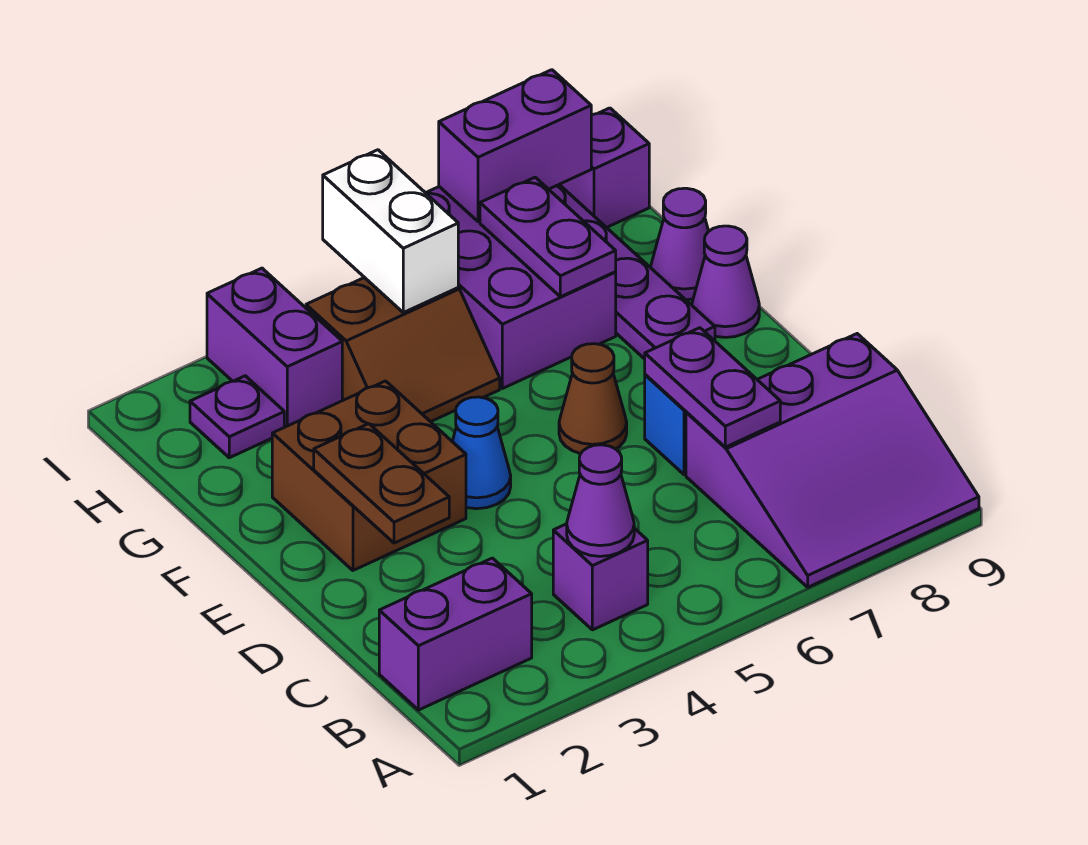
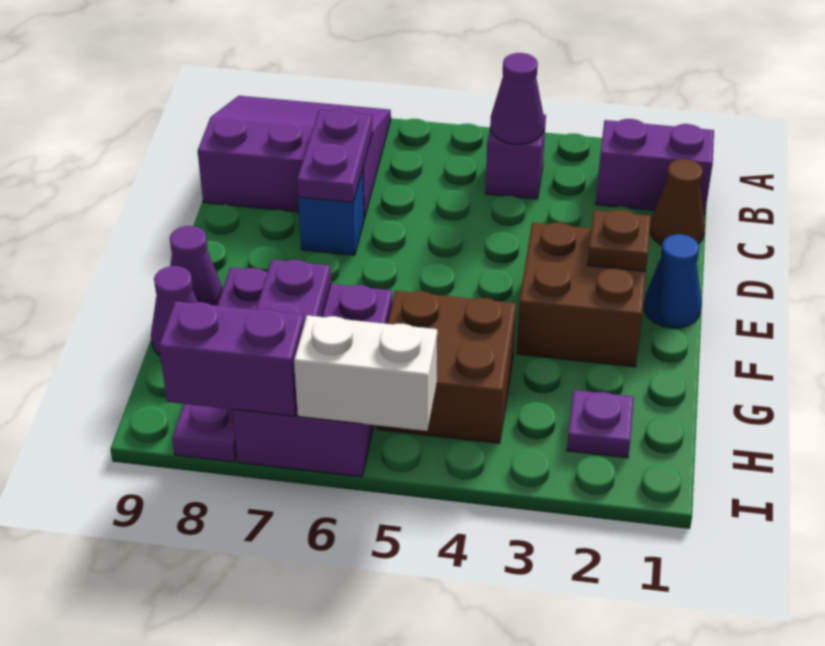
brown 1x2 plate [314,424,449,543] -> brown 1x1 plate [587,210,651,272]
blue 1x1 cone [452,397,511,509] -> blue 1x1 cone moved to [644,234,702,328]
brown 1x1 cone [559,344,627,454] -> brown 1x1 cone moved to [650,159,705,245]
brown 2x2 slope [306,277,500,422] -> brown 2x2 brick [376,291,516,443]
purple 1x2 brick [207,268,342,427] -> none
white 1x2 brick [323,150,458,313] -> white 1x2 brick turned to [294,315,437,431]
purple 1x1 brick [559,108,649,228] -> none

